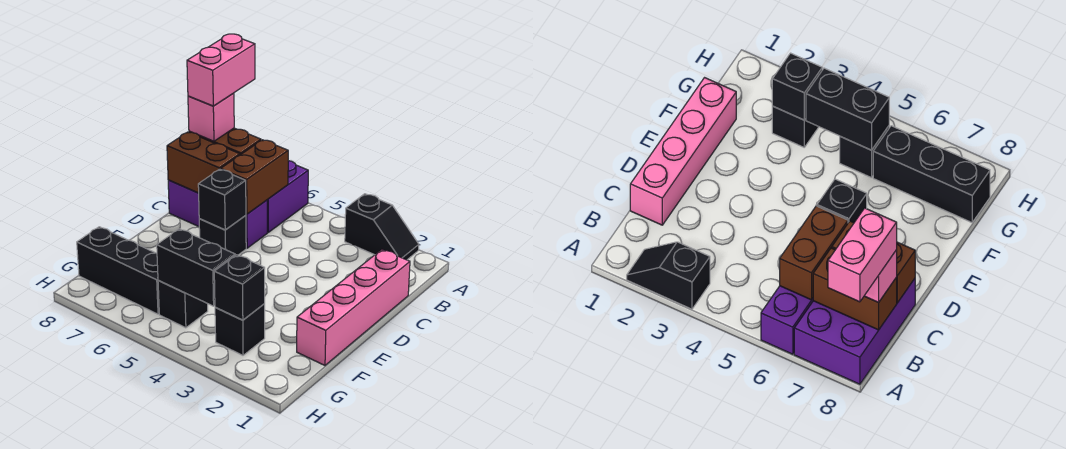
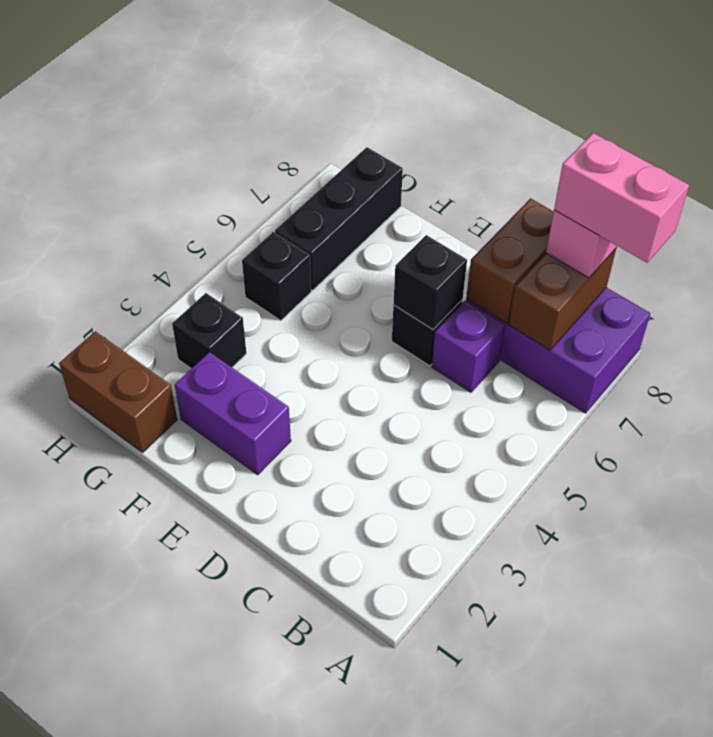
black 1x2 slope [345,194,419,260] -> none
purple 1x2 brick [267,161,308,232] -> purple 1x2 brick moved to [175,352,291,475]
brown 1x2 brick [221,140,288,214] -> brown 1x2 brick moved to [59,331,177,453]
pink 1x4 brick [297,250,410,365] -> none
black 1x1 brick [214,255,265,320] -> none
black 1x2 brick [157,229,235,306] -> none

